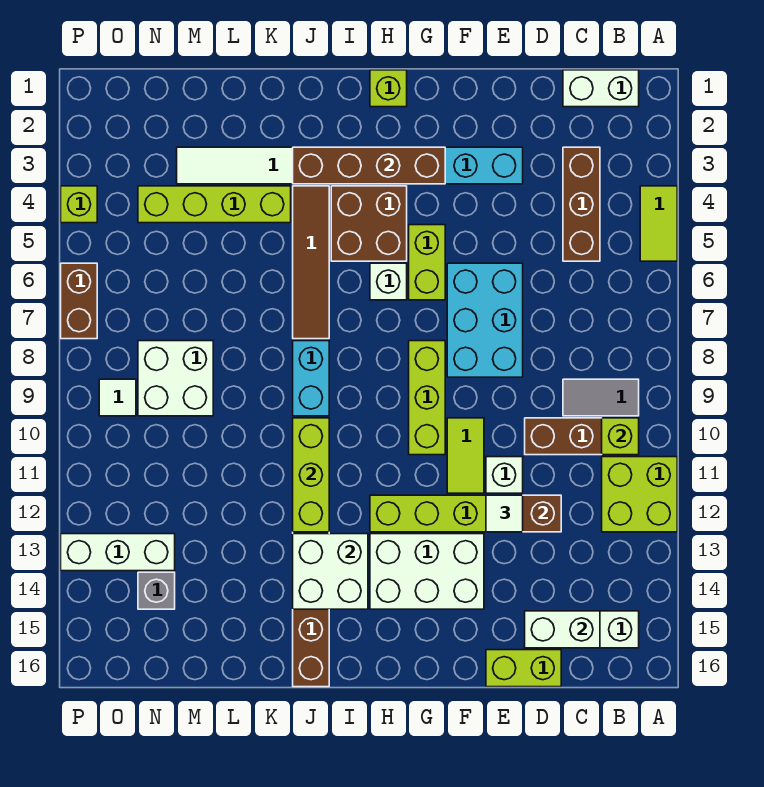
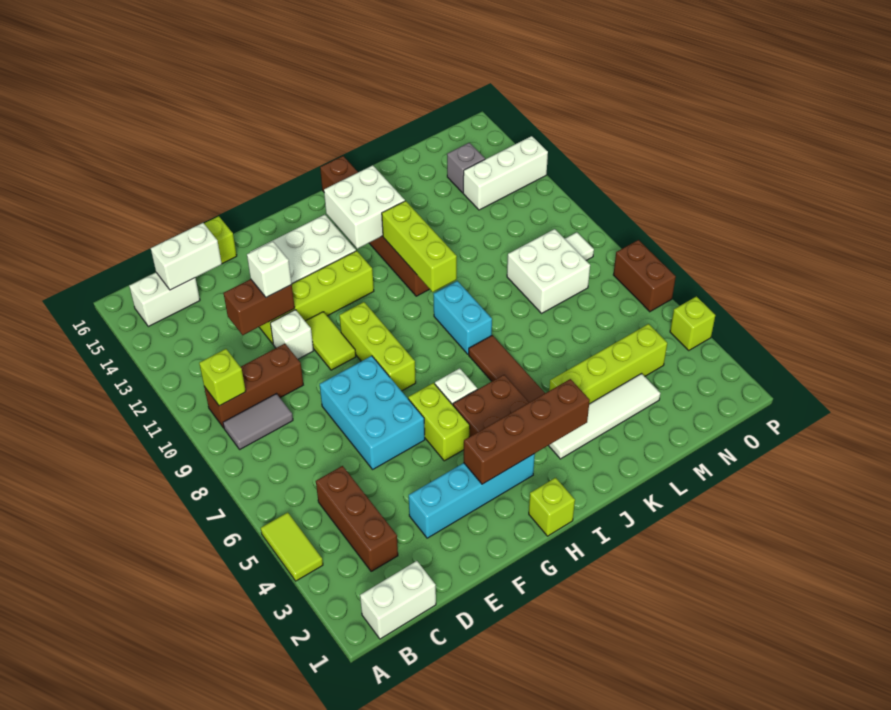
lime 2x2 brick [602,457,677,532] -> none
white 1x1 tile [486,495,523,532] -> white 1x1 brick [247,241,292,297]

